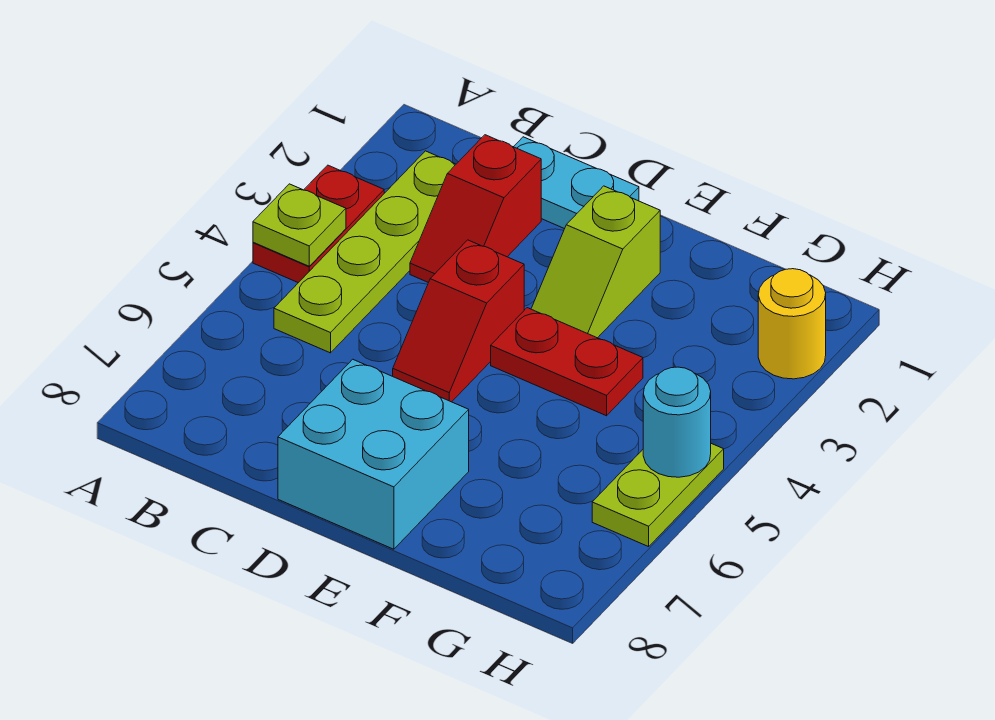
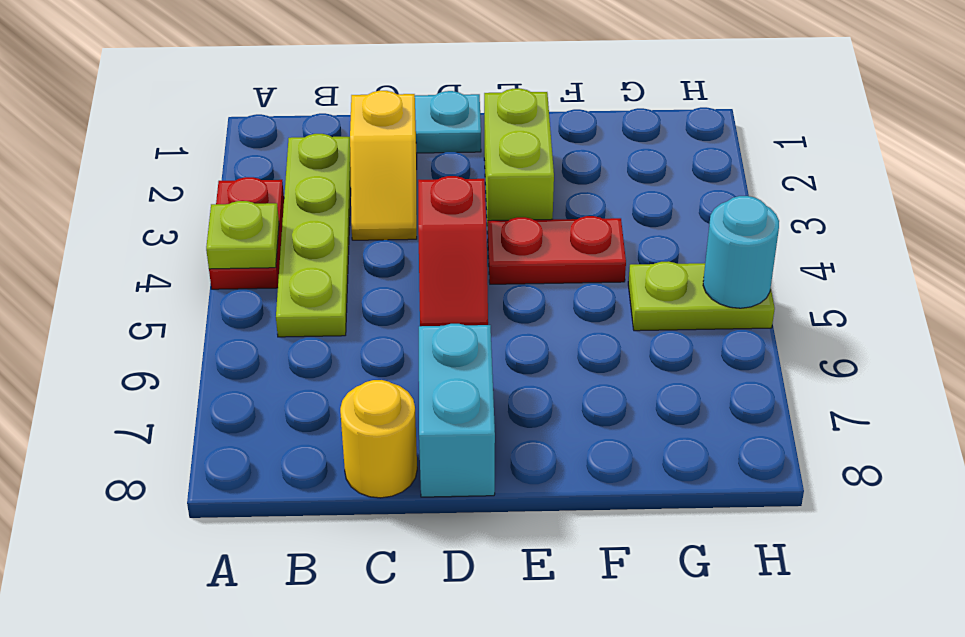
red 1x2 slope [410,135,541,282] -> yellow 1x2 slope [350,91,417,240]
cyan 2x2 brick [278,359,469,549] -> cyan 1x2 brick [419,324,495,497]
lime 1x2 slope [531,186,660,338] -> lime 1x2 brick [484,88,554,234]
yellow 1x1 round brick [758,269,826,379] -> yellow 1x1 round brick moved to [340,380,417,498]
lime 1x2 plate [592,444,724,547] -> lime 1x2 plate turned to [628,261,775,331]

